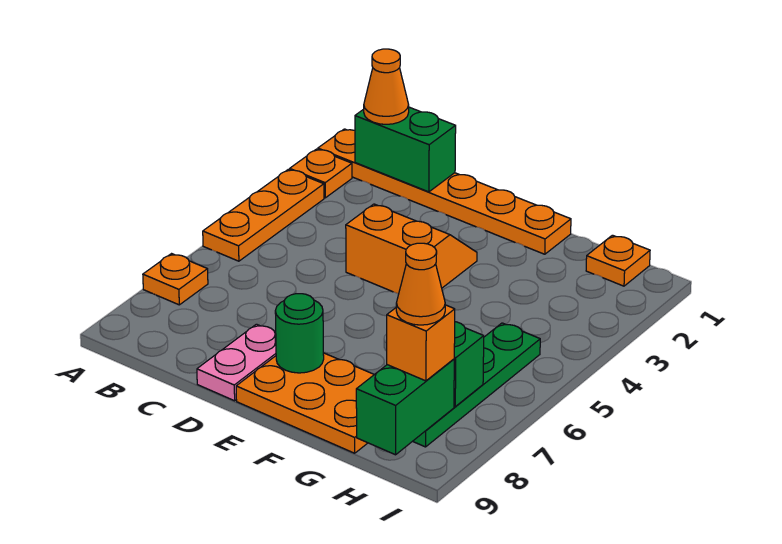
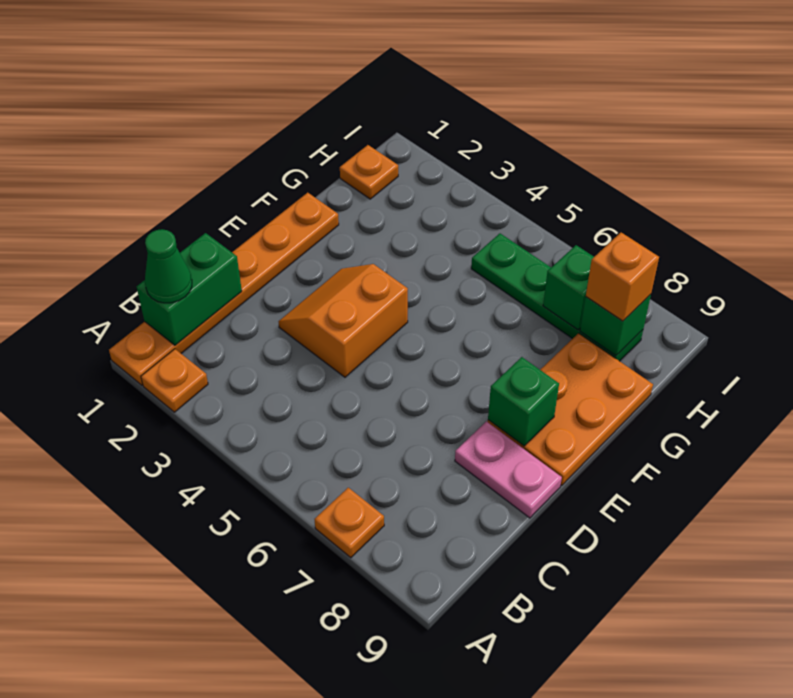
orange 1x3 plate [203,169,324,261] -> none
orange 1x1 cone [364,49,409,124] -> green 1x1 cone [145,229,192,303]
green 1x1 round brick [275,294,324,373] -> green 1x1 brick [488,357,559,446]
green 1x2 brick [356,359,454,455] -> green 1x1 brick [580,294,651,356]
orange 1x1 cone [396,243,445,325] -> none

